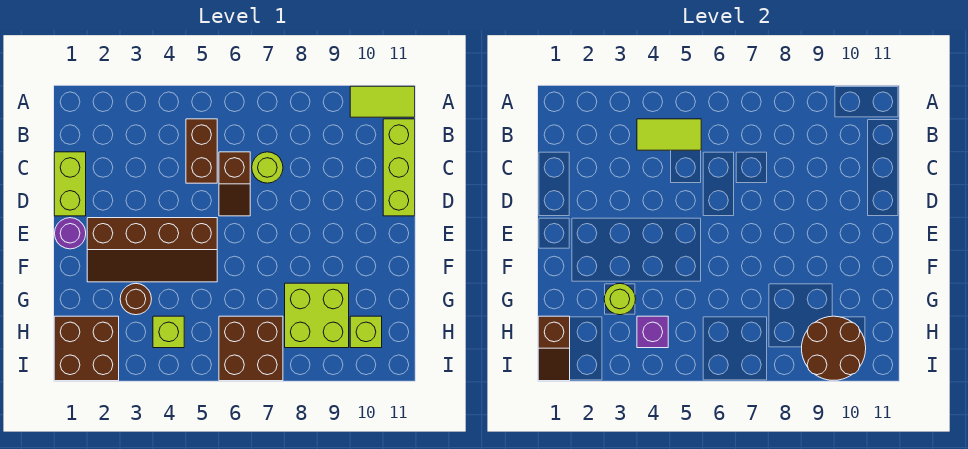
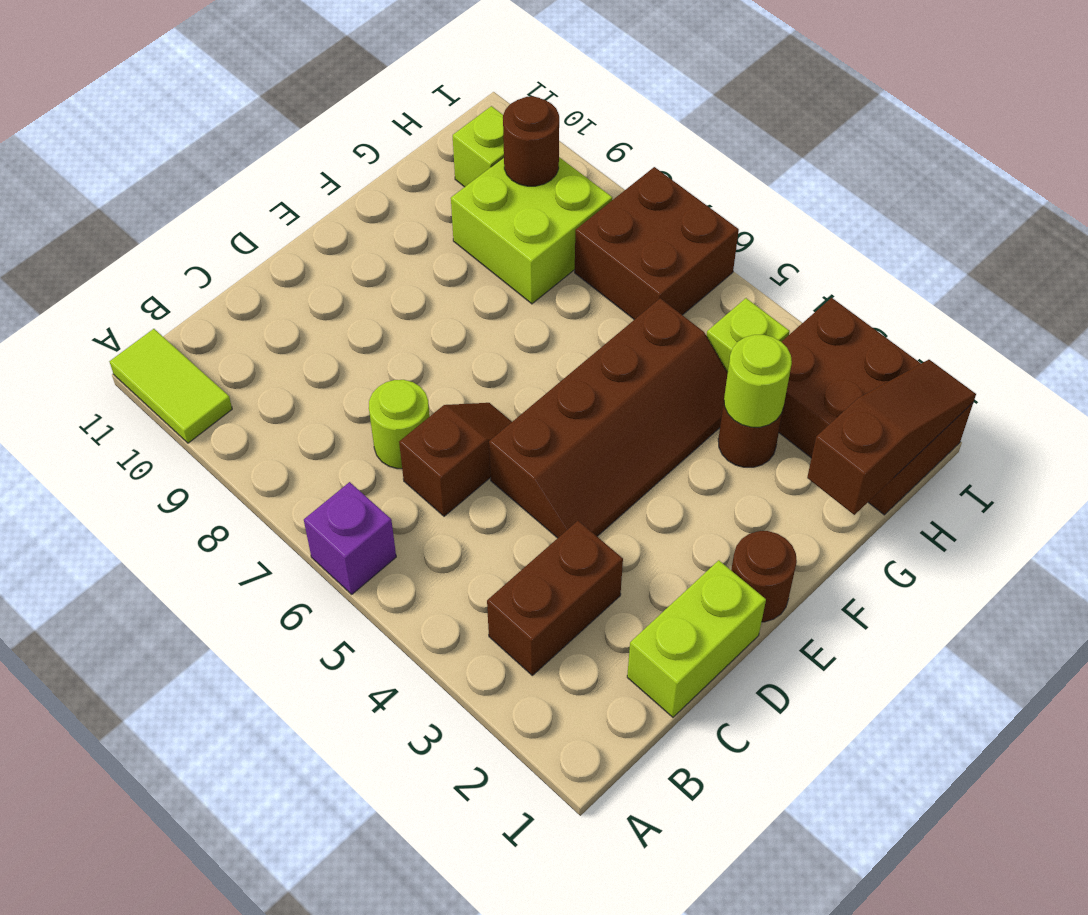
lime 1x2 tile [637,119,701,150] -> none
brown 1x2 brick [186,119,217,183] -> brown 1x2 brick moved to [487,521,623,675]
lime 1x3 brick [383,119,415,216] -> none
purple 1x1 round brick [55,218,86,249] -> brown 1x1 round brick [731,531,797,622]
brown 2x4 slope [87,218,217,282] -> brown 2x4 slope turned to [489,298,728,538]
brown 2x2 brick [54,316,119,381] -> brown 2x3 brick [779,298,973,515]
brown 1x2 slope [538,316,570,381] -> brown 1x3 slope [807,360,976,515]
purple 1x1 brick [637,316,668,348] -> purple 1x1 brick moved to [304,482,396,594]
brown 2x2 round brick [802,316,866,380] -> brown 1x1 round brick [503,96,559,186]

